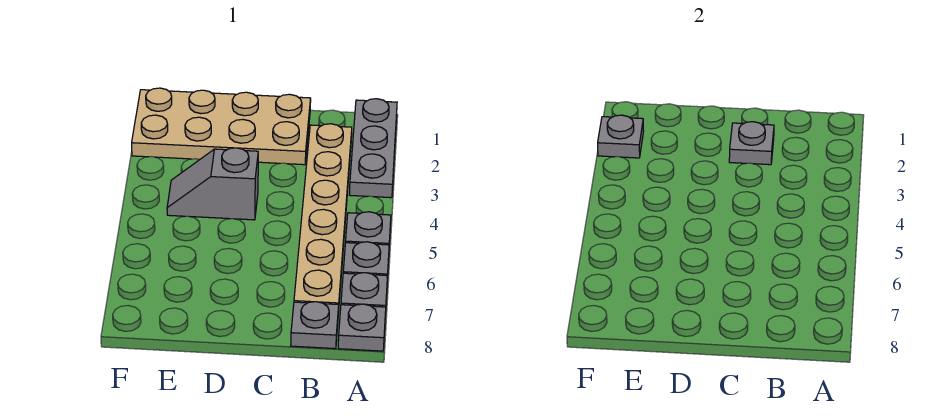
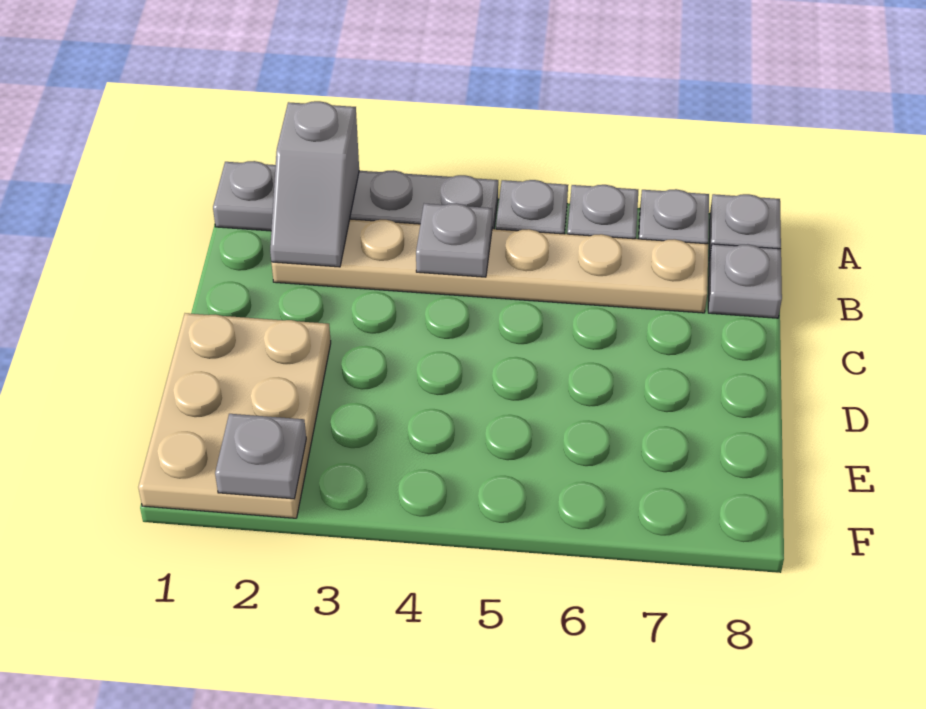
grey 1x3 plate [349,99,397,198] -> grey 1x4 plate [213,161,498,231]
tan 2x4 plate [132,88,311,165] -> tan 2x3 plate [138,313,331,518]
grey 1x1 plate [729,122,774,165] -> grey 1x1 plate moved to [416,203,492,277]
grey 1x2 slope [167,148,258,220] -> grey 1x2 slope moved to [270,101,359,267]

